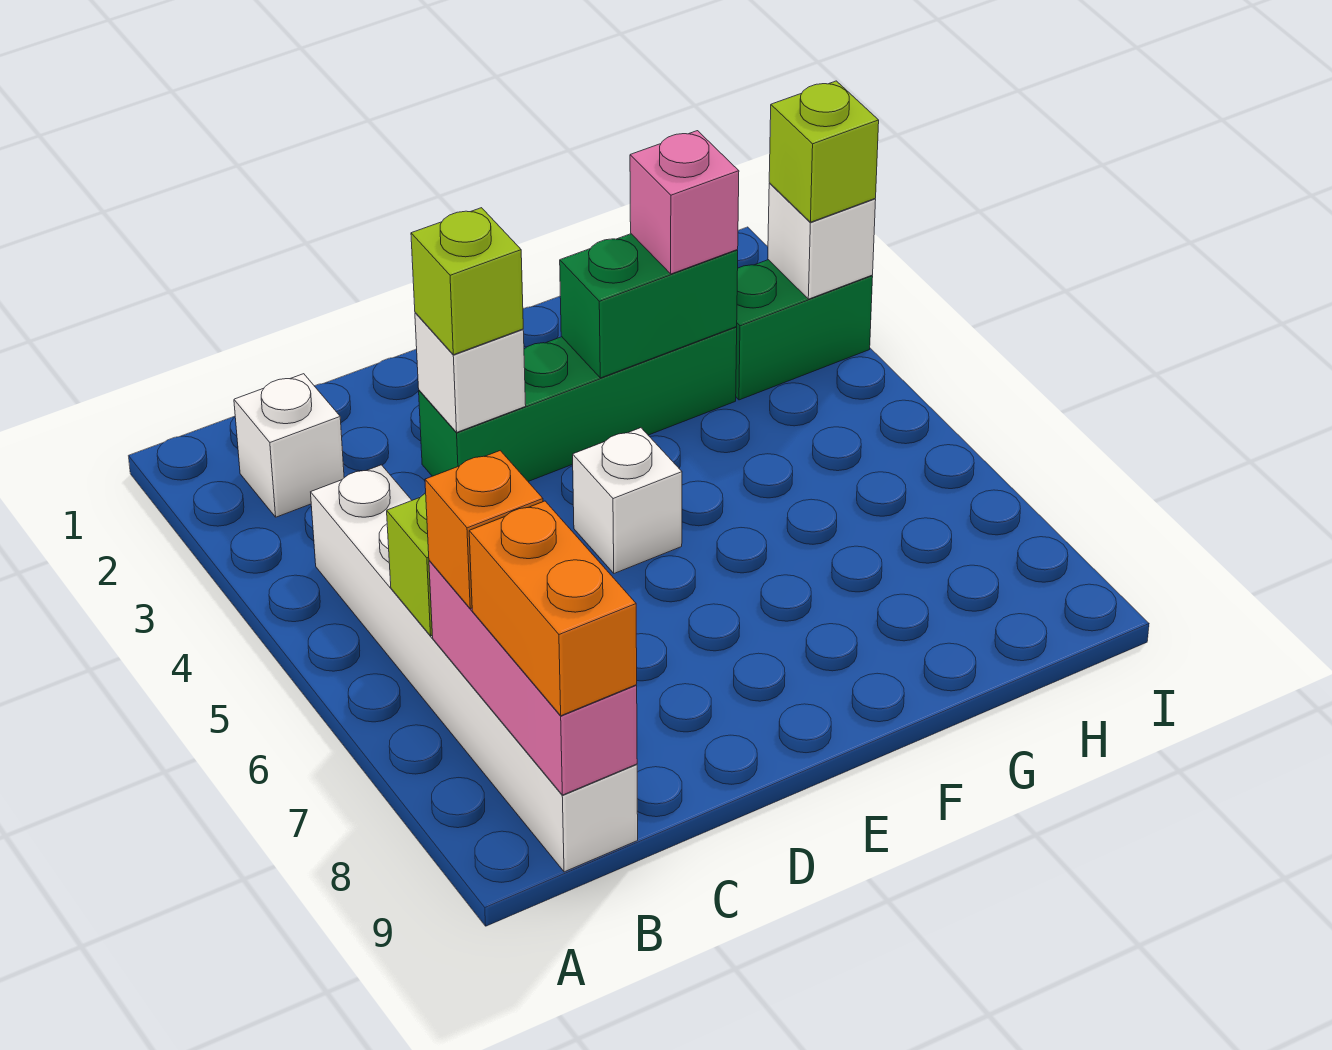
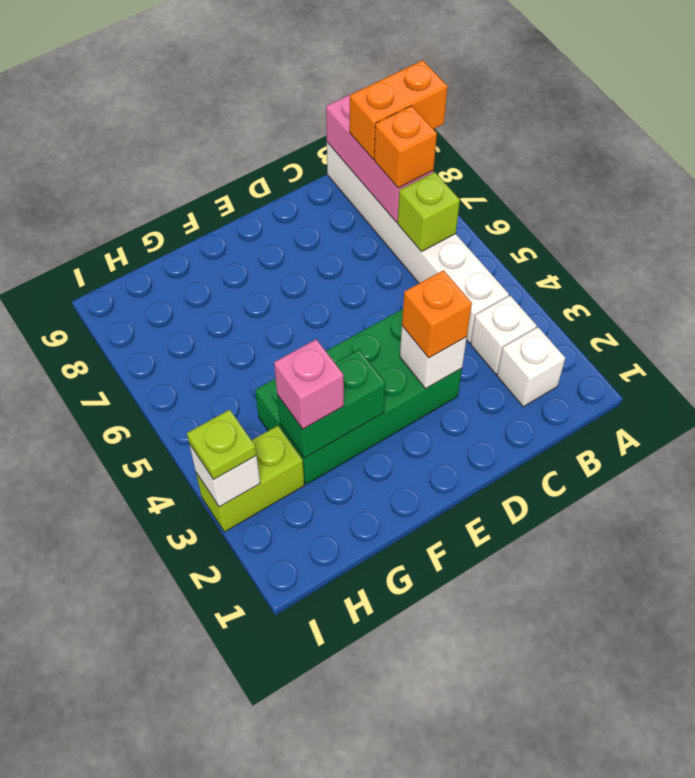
orange 1x2 brick [469,501,637,716] -> orange 1x2 brick turned to [350,60,448,159]
green 1x4 brick [419,327,737,481] -> green 2x4 brick [255,309,462,484]
lime 1x1 brick [411,208,523,355] -> orange 1x1 brick [402,270,472,358]
white 1x1 brick [573,428,682,573] -> white 1x1 brick moved to [471,296,537,374]
green 1x2 brick [736,260,873,400] -> lime 1x2 brick [196,426,304,532]
lime 1x1 brick [769,81,879,222] -> lime 1x1 plate [187,410,256,479]

